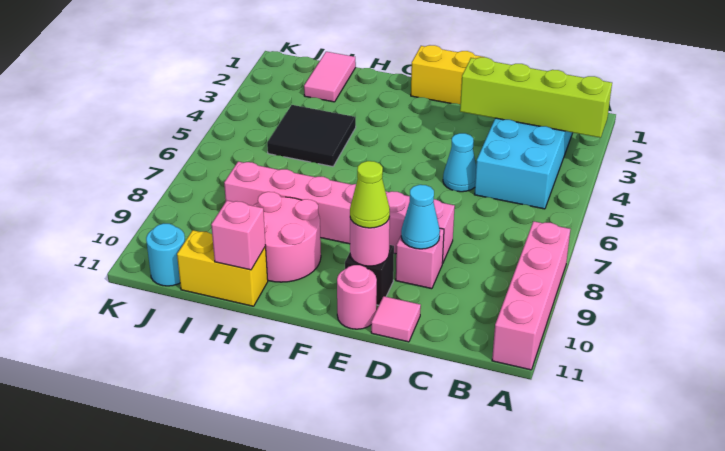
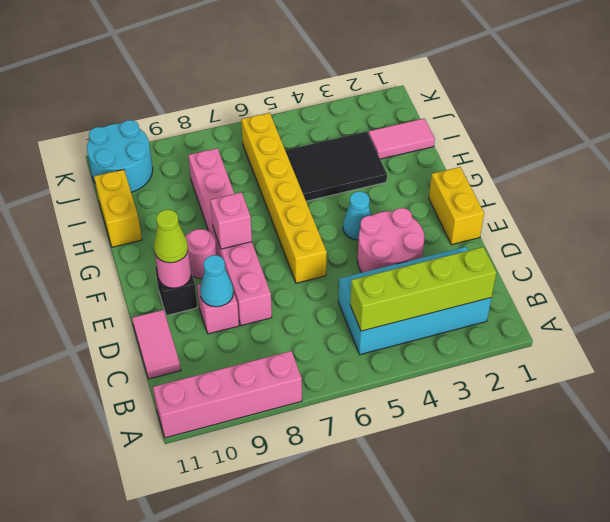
lime 1x4 brick [460,57,612,138] -> lime 1x4 brick turned to [350,247,496,331]
cyan 1x1 cone [443,133,476,192] -> cyan 1x1 cone moved to [343,192,372,240]
pink 1x1 tile [371,296,421,342] -> pink 1x2 tile [132,310,181,379]
none -> yellow 1x6 brick [241,113,327,283]
pink 1x1 round brick [337,265,377,329] -> pink 1x1 round brick moved to [185,229,217,278]
pink 2x2 round brick [253,192,321,282] -> pink 2x2 round brick moved to [357,208,424,273]
black 2x2 tile [267,105,356,167] -> black 2x3 tile [285,132,387,201]
pink 1x1 brick [211,201,266,270] -> pink 1x1 brick moved to [210,192,252,249]
cyan 1x1 round brick [146,223,185,286] -> cyan 2x2 round brick [87,120,153,192]

